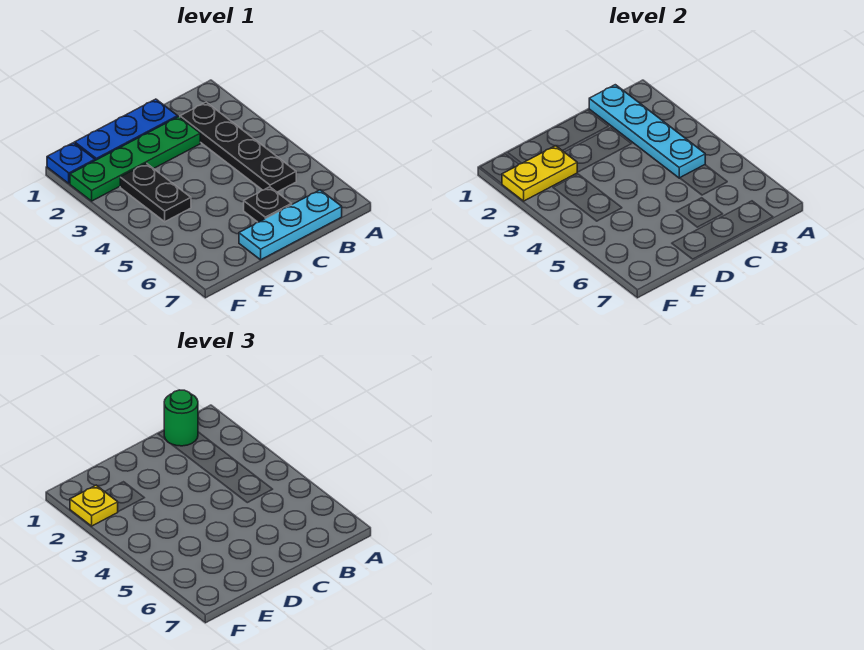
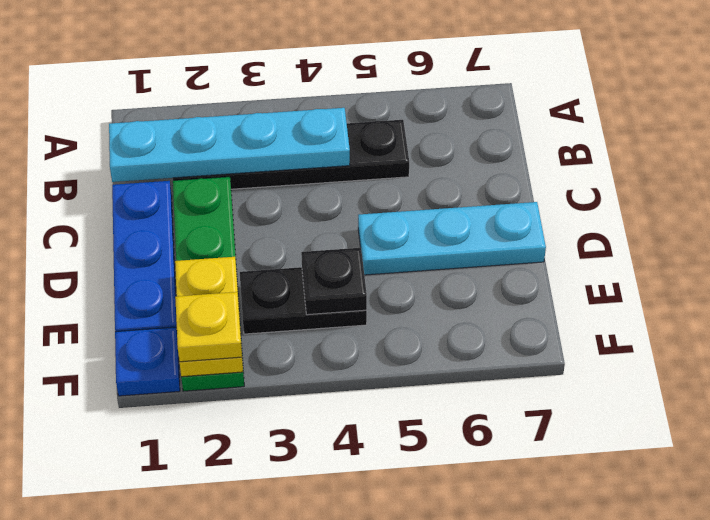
green 1x1 round brick [164,390,198,446] -> none
cyan 1x3 plate [239,190,342,260] -> cyan 1x3 plate turned to [358,202,546,275]
black 1x1 plate [244,187,292,222] -> black 1x1 plate moved to [301,248,367,315]

